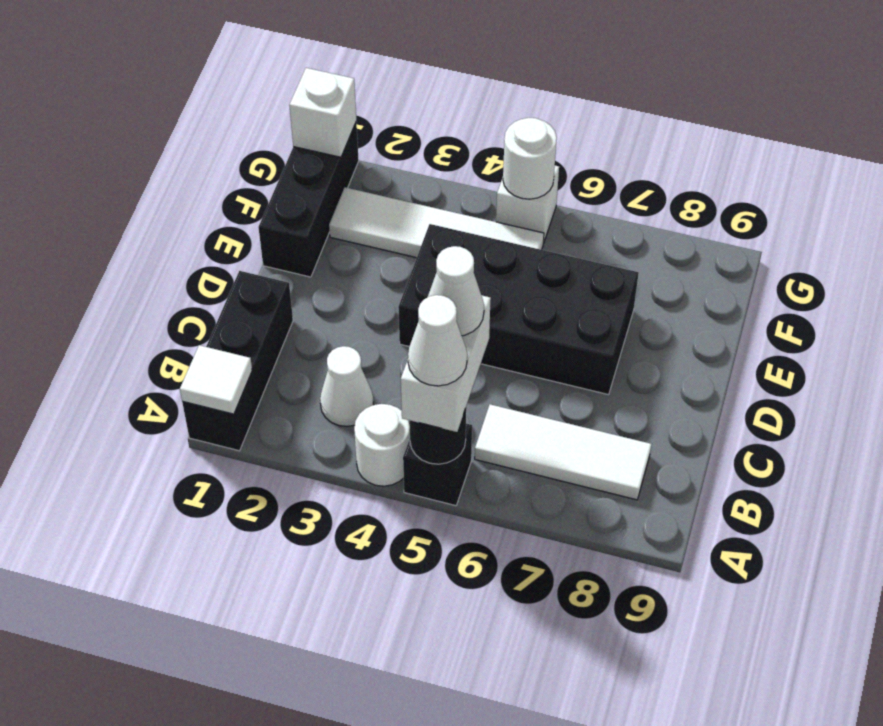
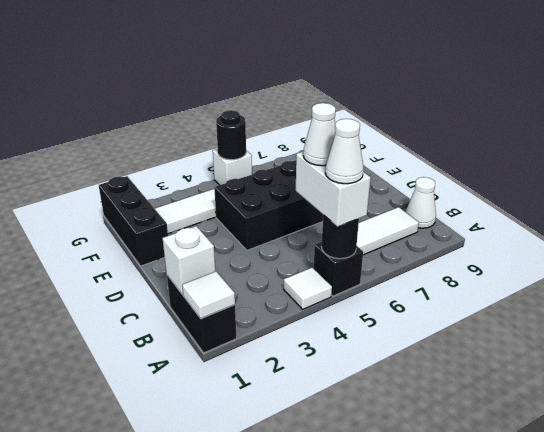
black 1x3 brick [182,271,293,451] -> black 1x2 brick [167,275,237,353]
white 1x1 round brick [354,404,410,486] -> white 1x1 tile [284,268,332,309]
white 1x1 cone [320,346,373,426] -> white 1x1 cone moved to [406,177,436,228]
white 1x1 brick [289,68,356,157] -> white 1x1 brick moved to [163,226,215,295]
white 1x1 round brick [503,118,557,199] -> black 1x1 round brick [216,110,246,160]

